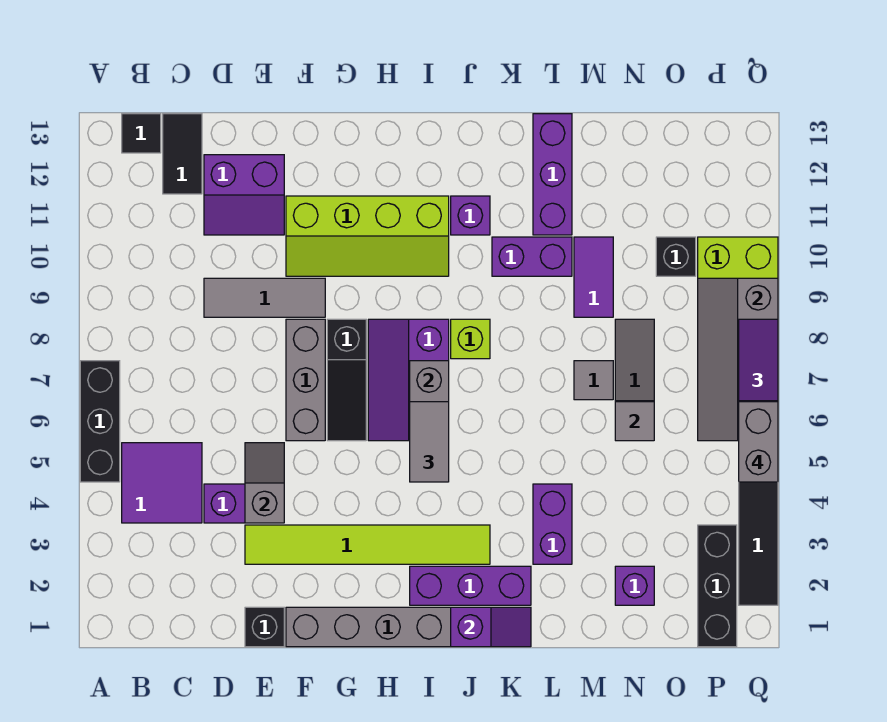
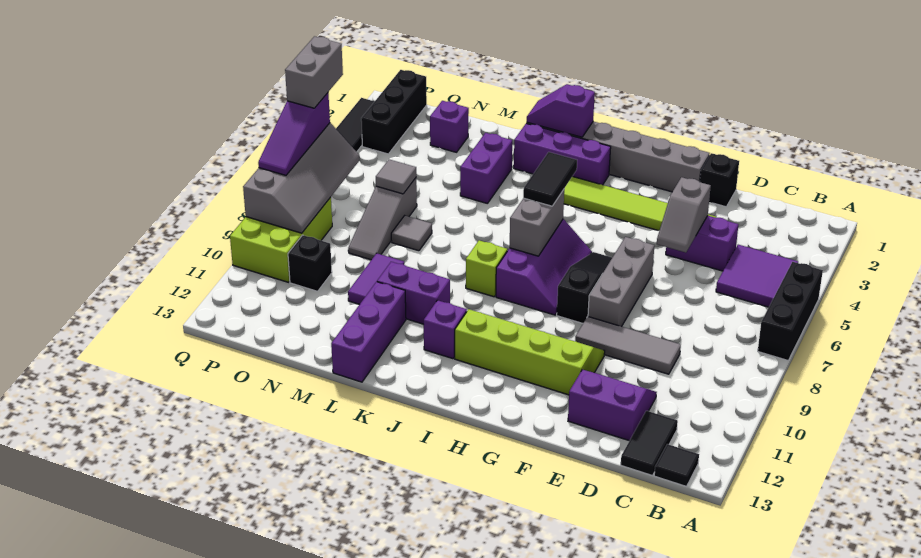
grey 1x2 tile [410,402,449,482] -> black 1x2 tile [523,152,577,206]

